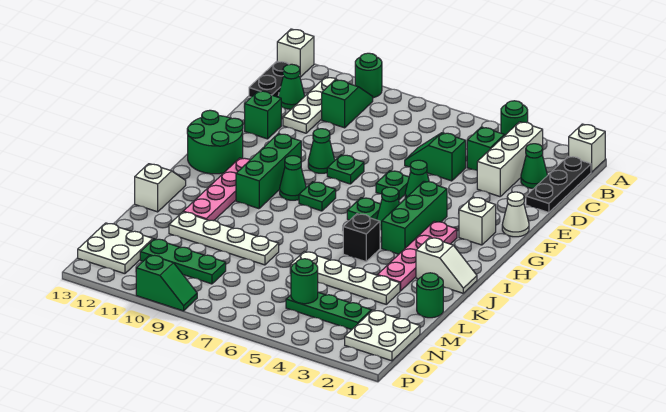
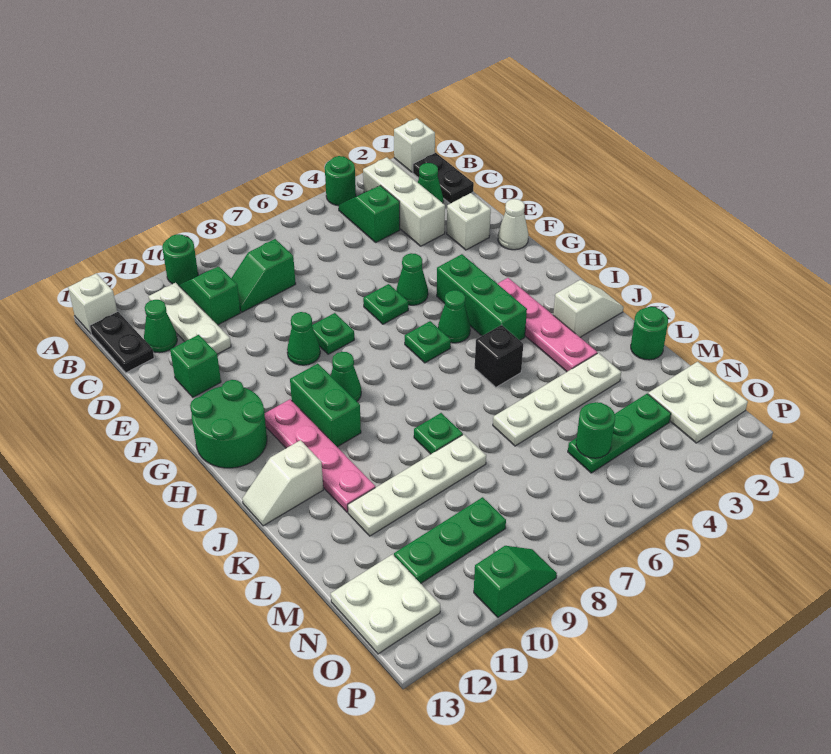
black 1x3 plate [526,156,591,212] -> black 1x2 plate [413,153,474,203]
green 1x2 slope [405,133,466,181] -> green 1x2 slope moved to [231,239,296,312]
white 1x1 brick [459,197,496,245] -> white 1x1 brick moved to [447,193,491,250]
green 1x3 brick [236,134,301,209] -> green 1x2 brick [290,364,361,447]
green 1x1 plate [299,182,336,211] -> green 1x1 plate moved to [414,413,463,454]
white 1x2 slope [135,164,186,212] -> white 1x2 slope turned to [242,440,323,526]

